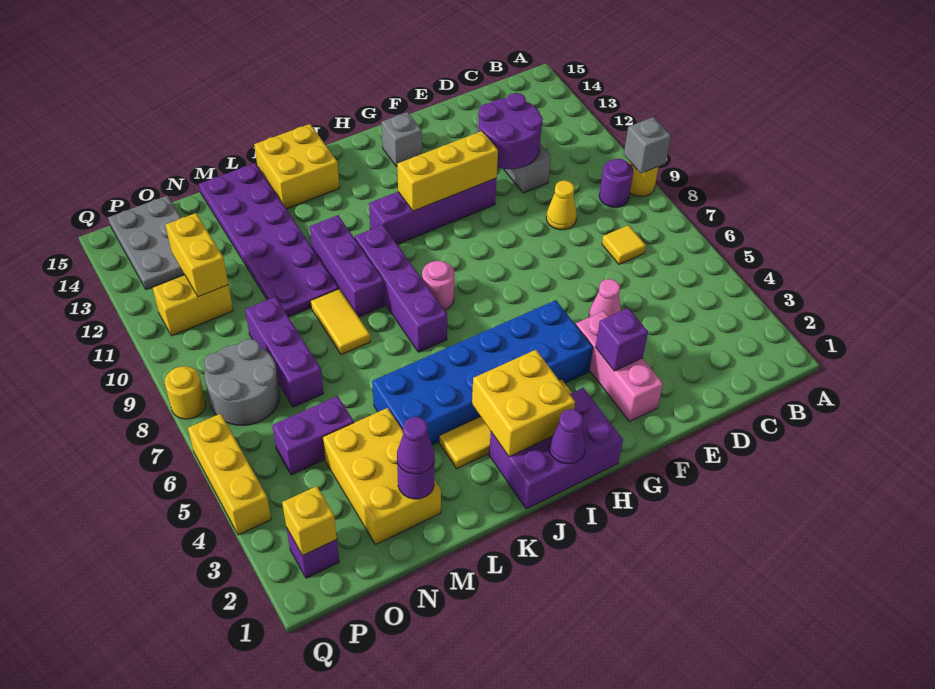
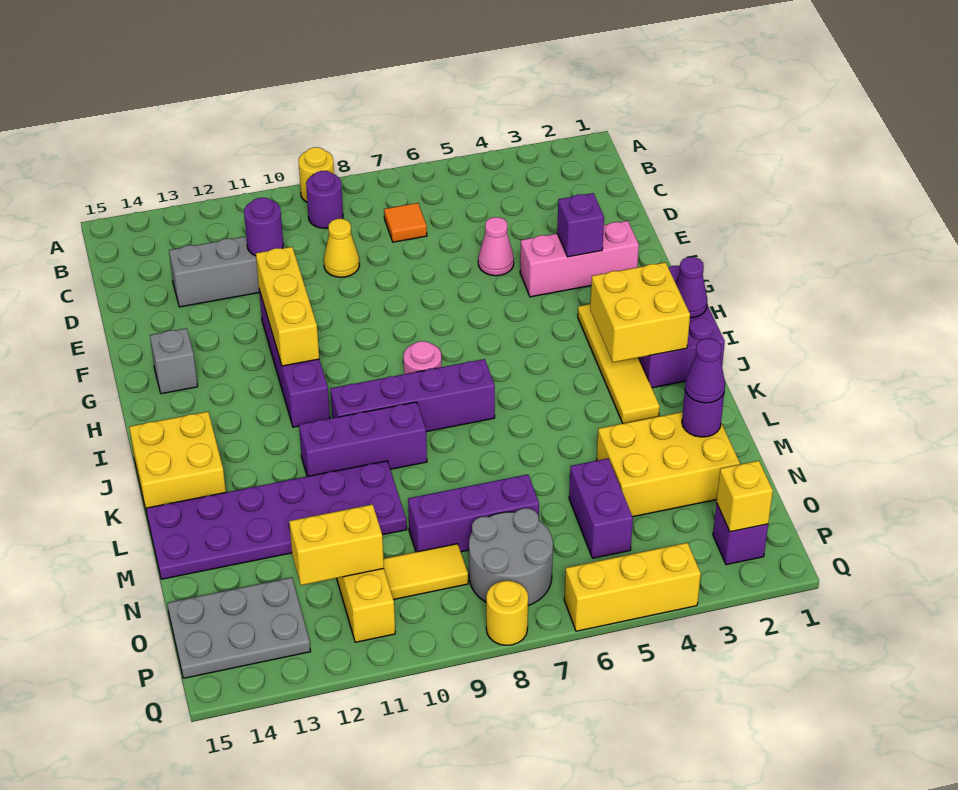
grey 1x1 brick [624,117,671,173] -> none
yellow 1x1 tile [602,225,646,264] -> orange 1x1 tile [384,203,427,242]
purple 2x2 round brick [479,93,543,169] -> purple 1x1 round brick [244,198,283,256]
blue 2x6 brick [372,300,593,445] -> none
yellow 1x2 tile [311,289,370,355] -> yellow 1x2 tile moved to [383,544,468,600]

